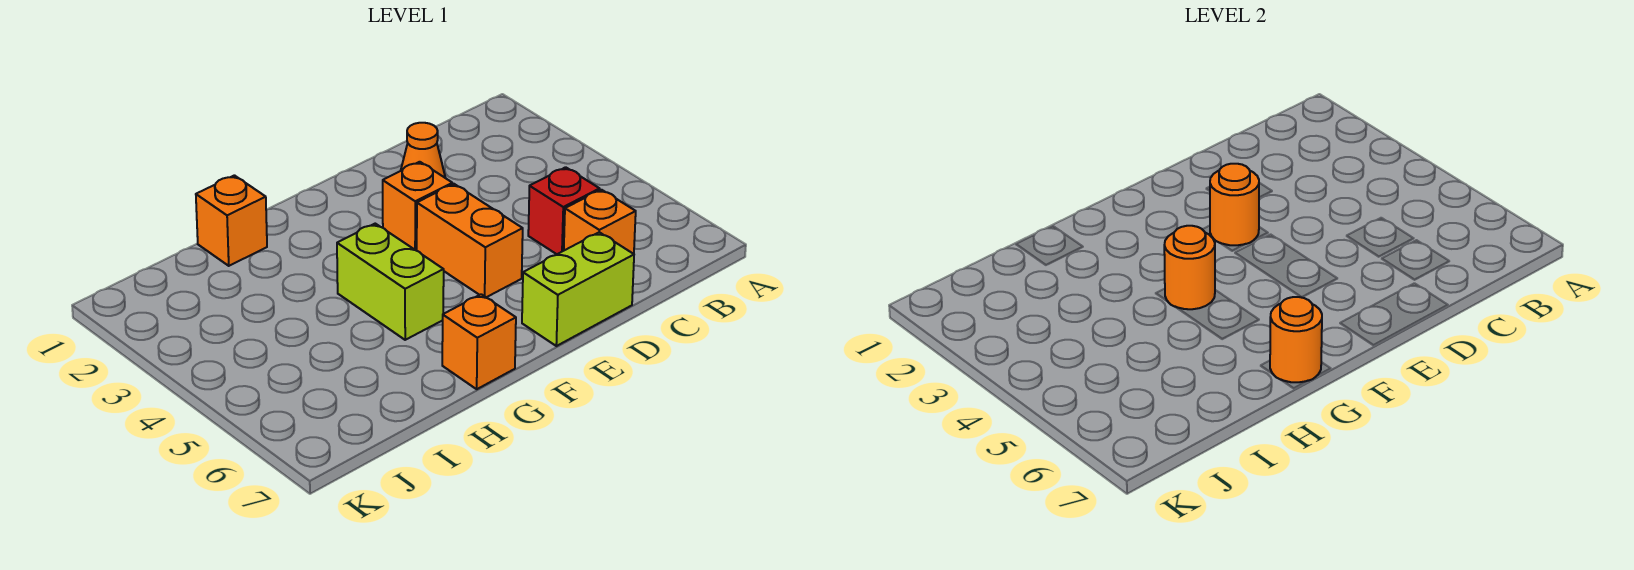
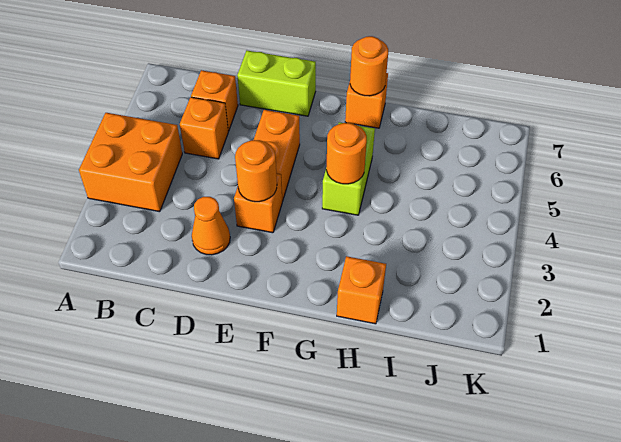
none -> orange 2x2 brick [79,113,182,212]
red 1x1 brick [528,167,600,254] -> orange 1x1 brick [180,97,228,159]

